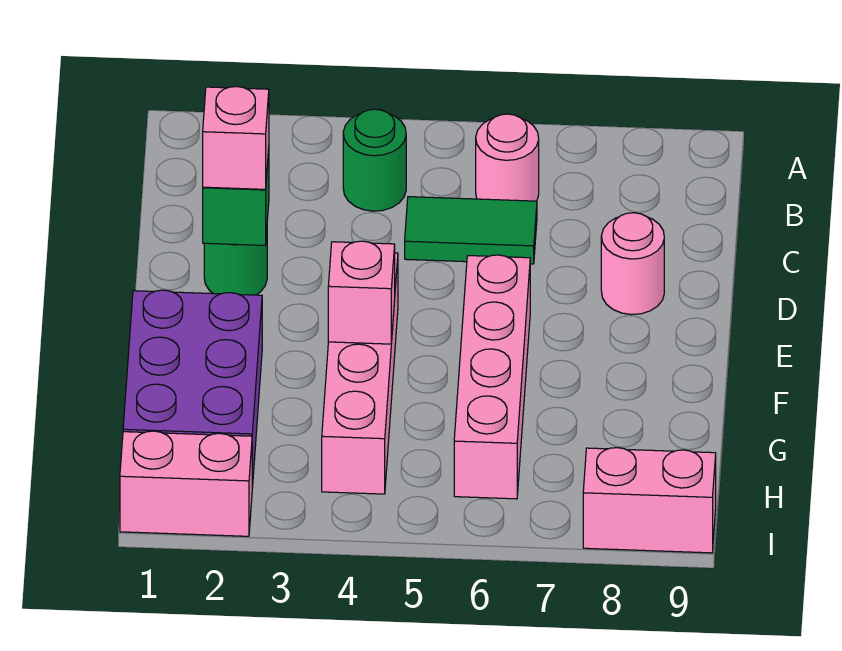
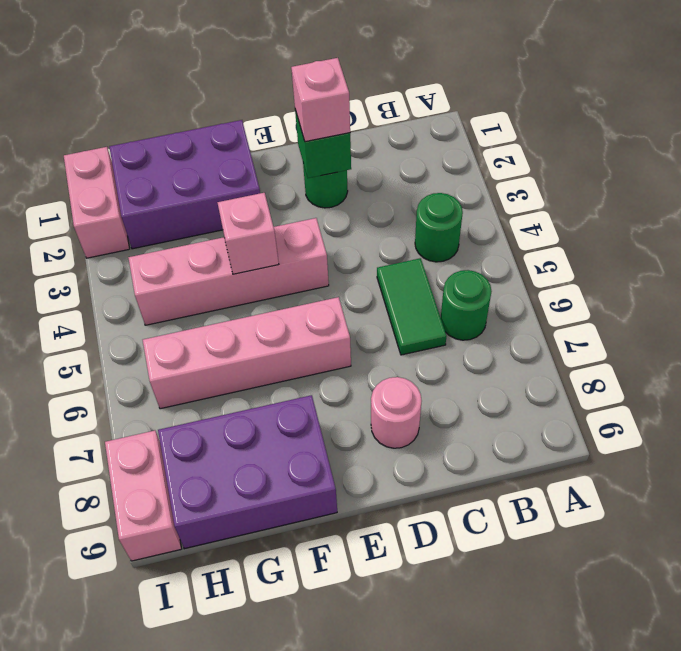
pink 1x1 round brick [476,114,539,201] -> green 1x1 round brick [441,270,492,340]
none -> purple 2x3 brick [158,395,337,549]

